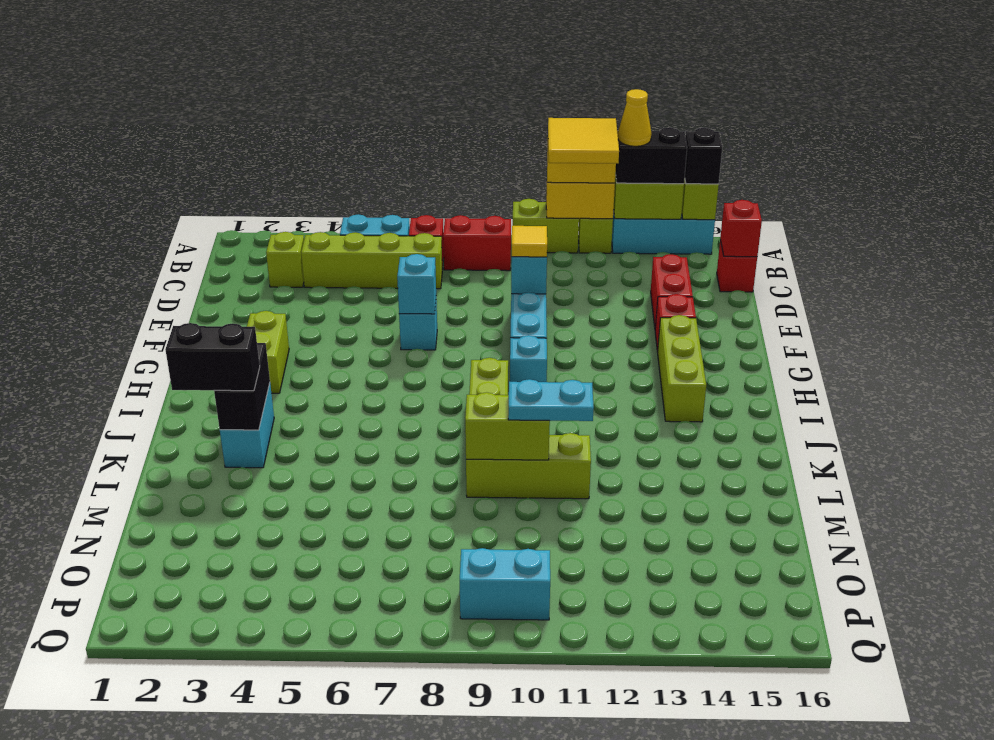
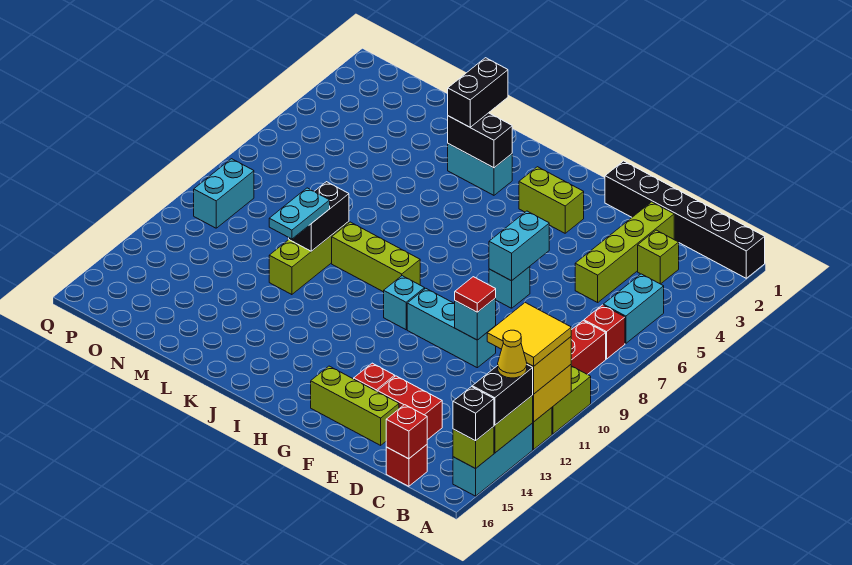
none -> black 1x6 brick [605,161,765,278]
lime 1x4 brick [301,232,442,289] -> lime 1x4 brick moved to [575,202,674,302]
yellow 1x1 tile [512,226,547,257] -> red 1x1 tile [455,277,496,312]
cyan 1x1 brick [397,254,436,314] -> cyan 1x2 brick [489,211,549,281]
lime 1x3 brick [658,315,706,422] -> lime 1x3 brick moved to [311,366,399,445]
lime 1x2 brick [465,392,550,460] -> black 1x2 brick [289,182,349,251]

